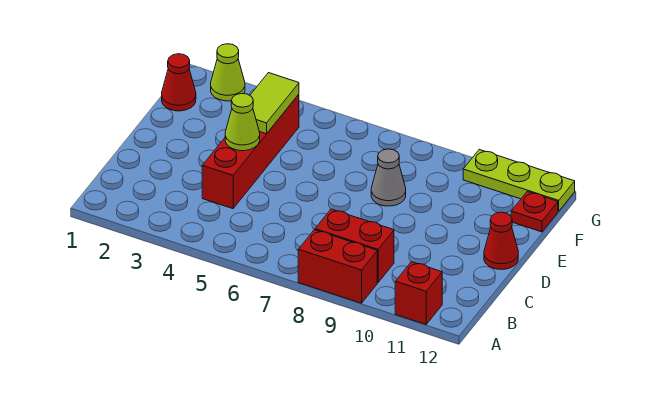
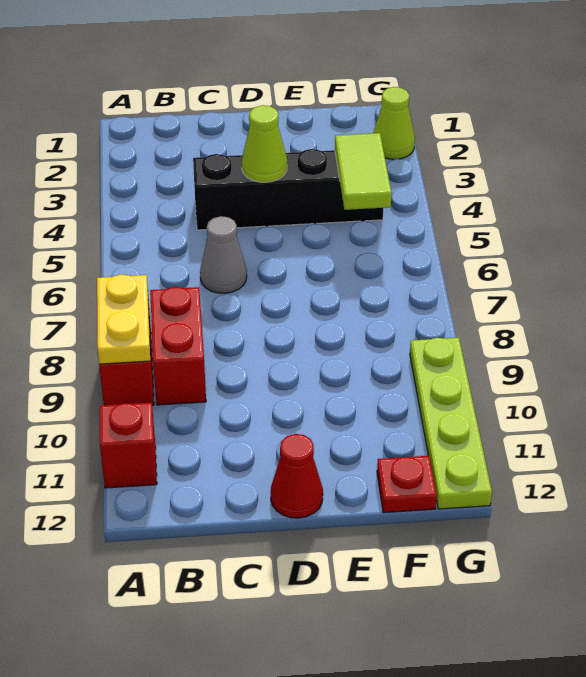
none -> yellow 1x2 plate [97,274,150,364]
red 1x4 brick [202,94,299,209] -> black 1x4 brick [193,149,383,230]
lime 1x2 tile [250,73,299,134] -> lime 1x2 tile turned to [335,133,392,210]
grey 1x1 cone [371,149,406,206] -> grey 1x1 cone moved to [200,216,247,293]
red 1x1 cone [162,54,196,111] -> none
lime 1x3 plate [463,150,575,211] -> lime 1x4 plate [410,338,492,509]

